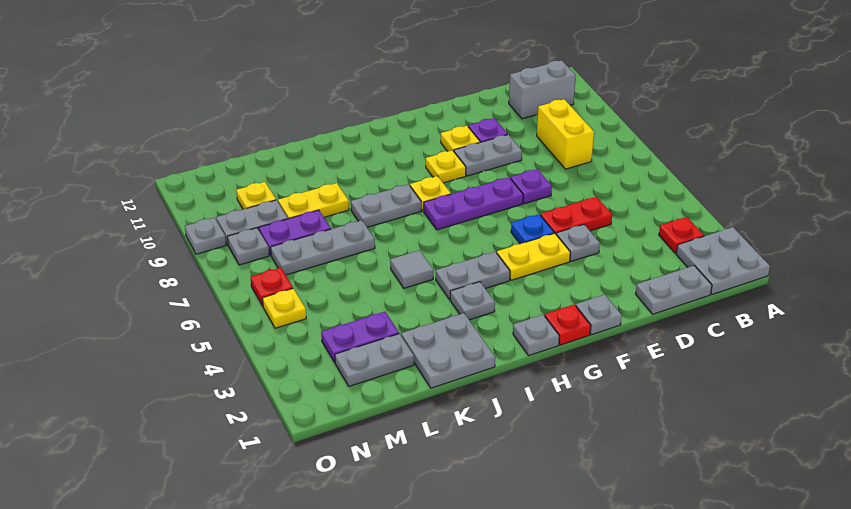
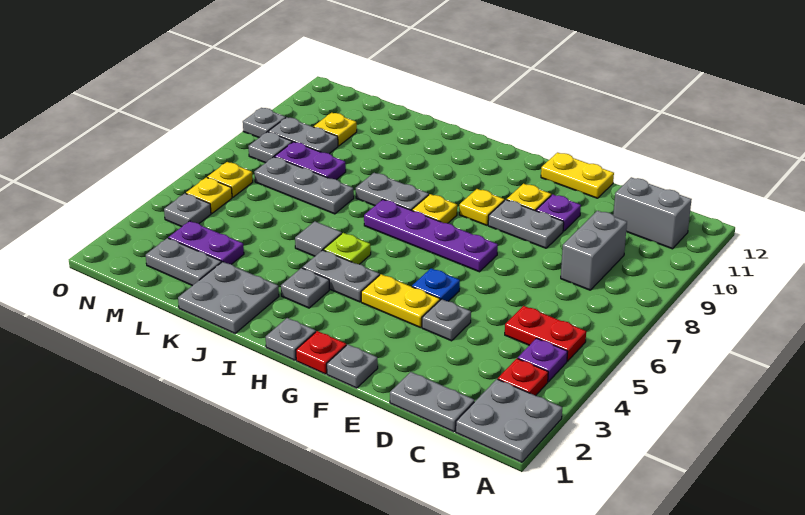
yellow 1x2 brick [537,99,594,169] -> grey 1x2 brick [561,211,627,290]
red 1x2 plate [541,197,612,234] -> red 1x2 plate moved to [505,306,586,361]
purple 1x1 plate [511,169,552,204] -> purple 1x1 plate moved to [518,338,568,382]
purple 1x3 plate [424,177,523,230] -> purple 1x4 plate [364,199,498,272]
none -> lime 1x1 plate [324,233,371,264]
yellow 1x2 plate [278,183,349,219] -> yellow 1x2 plate moved to [541,153,614,198]
none -> grey 1x1 plate [164,193,211,227]
red 1x1 plate [250,268,293,306] -> yellow 1x1 plate [207,162,253,197]

